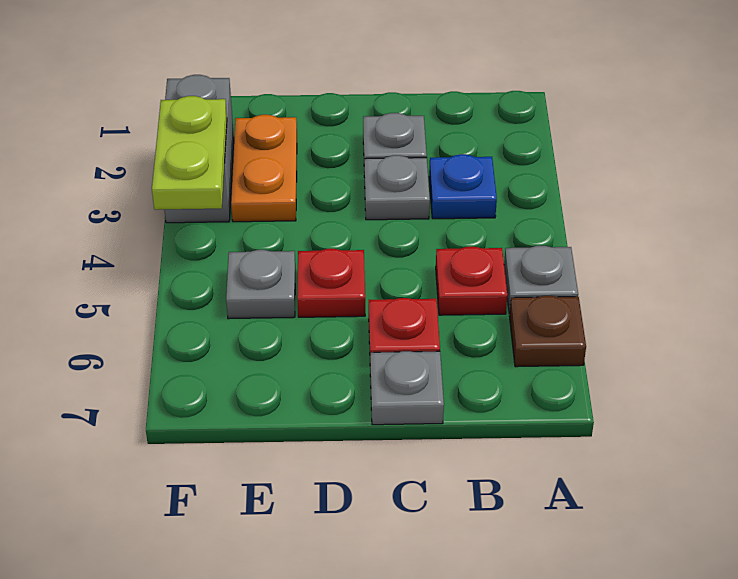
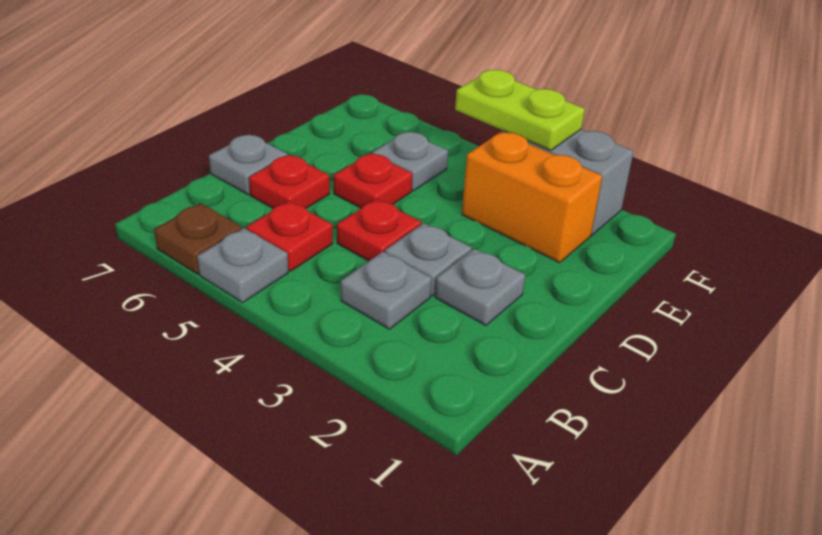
blue 1x1 plate [429,154,497,219] -> grey 1x1 plate [341,252,432,329]
none -> red 1x1 plate [337,199,421,261]
orange 1x2 plate [231,115,297,222] -> orange 1x2 brick [462,132,602,263]

